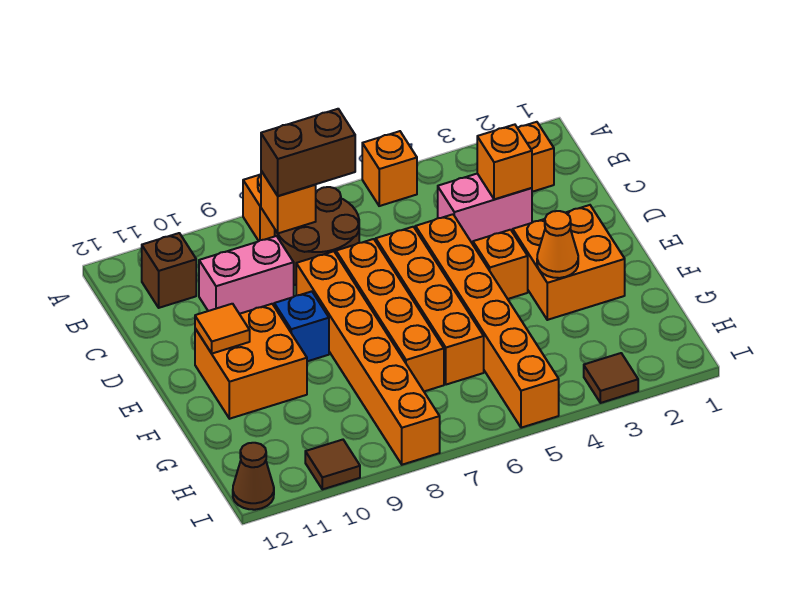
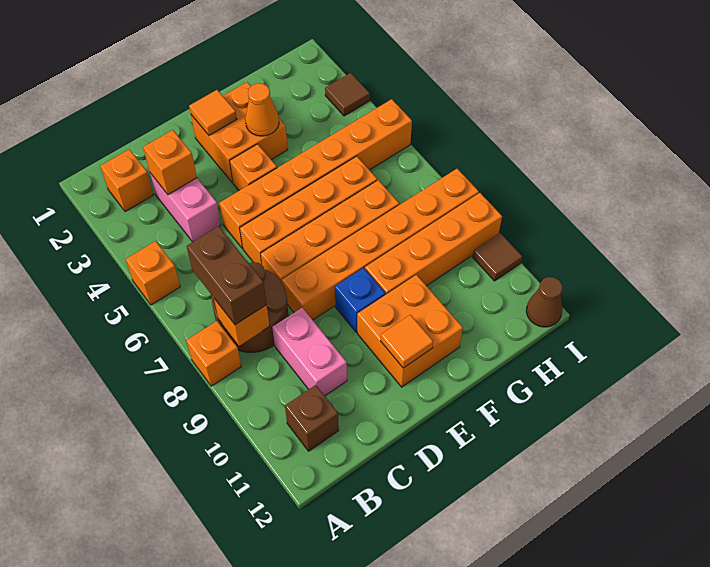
none -> orange 1x1 tile [189,90,237,135]
none -> orange 1x4 brick [365,193,502,295]

